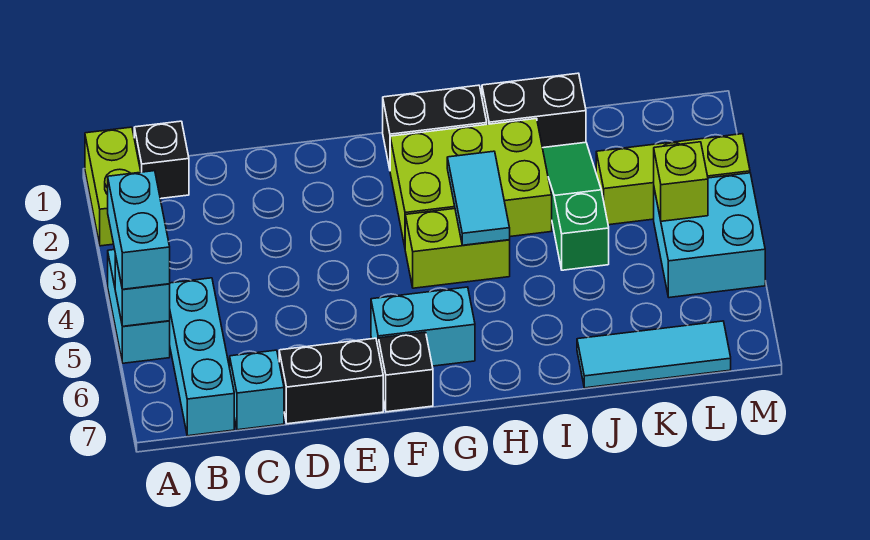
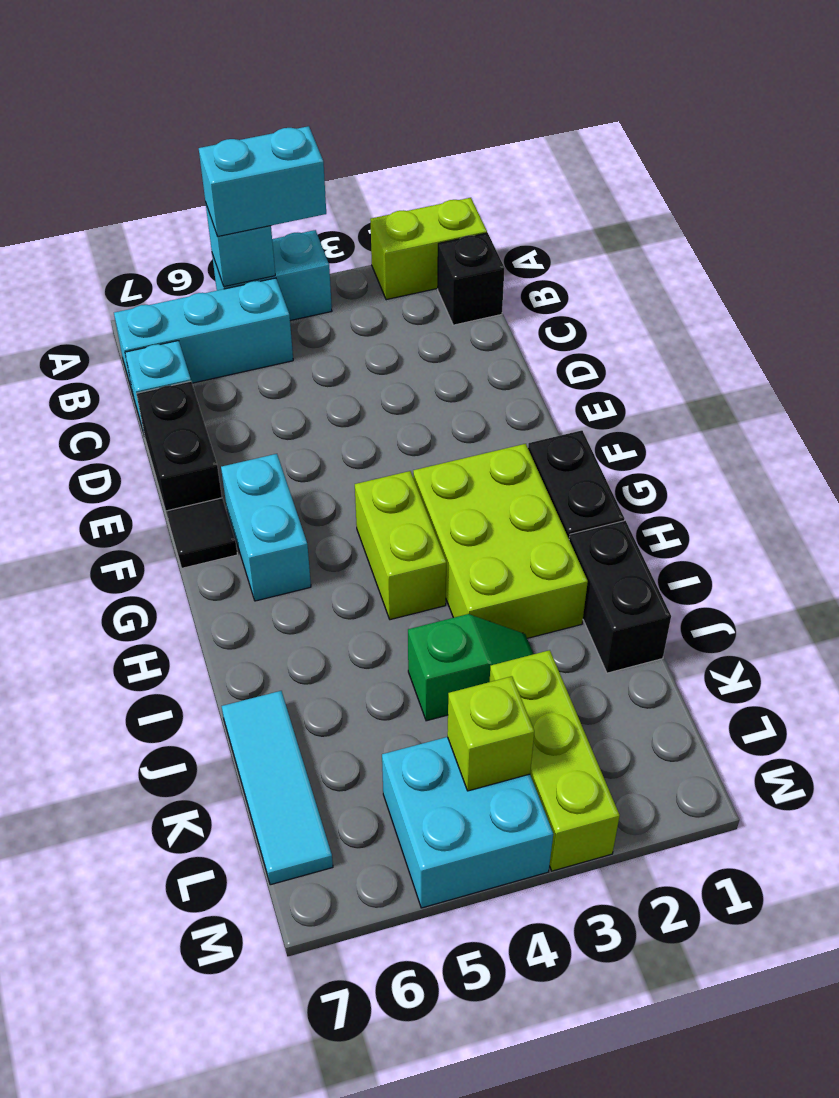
black 1x1 brick [379,332,433,412] -> black 1x1 tile [167,498,237,568]
cyan 1x2 tile [447,151,510,245] -> none
green 1x3 slope [543,142,609,270] -> green 1x2 slope [408,614,533,721]

